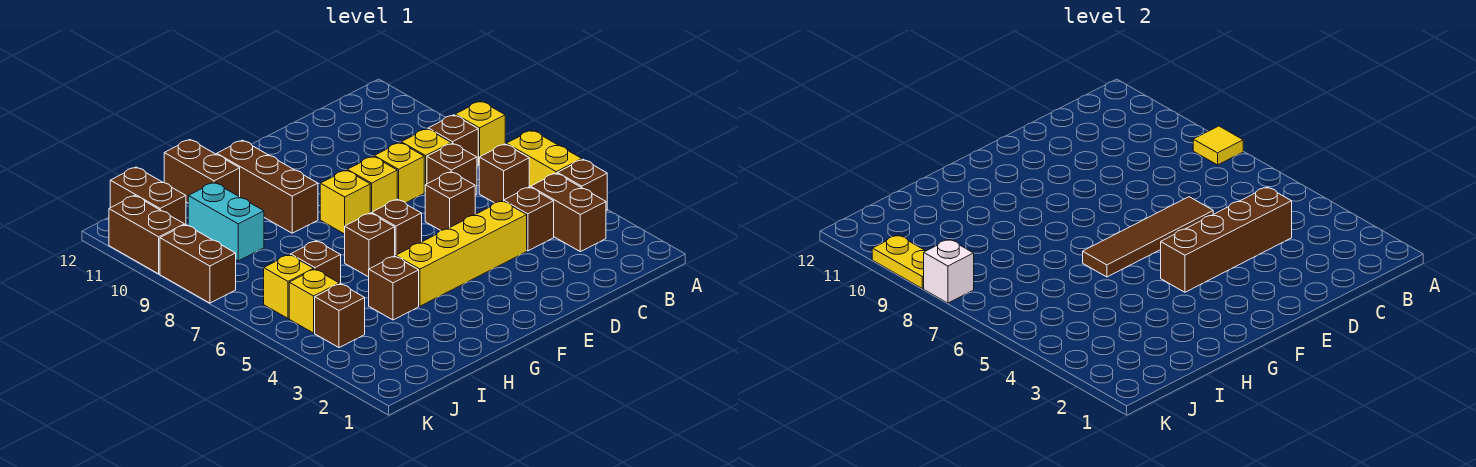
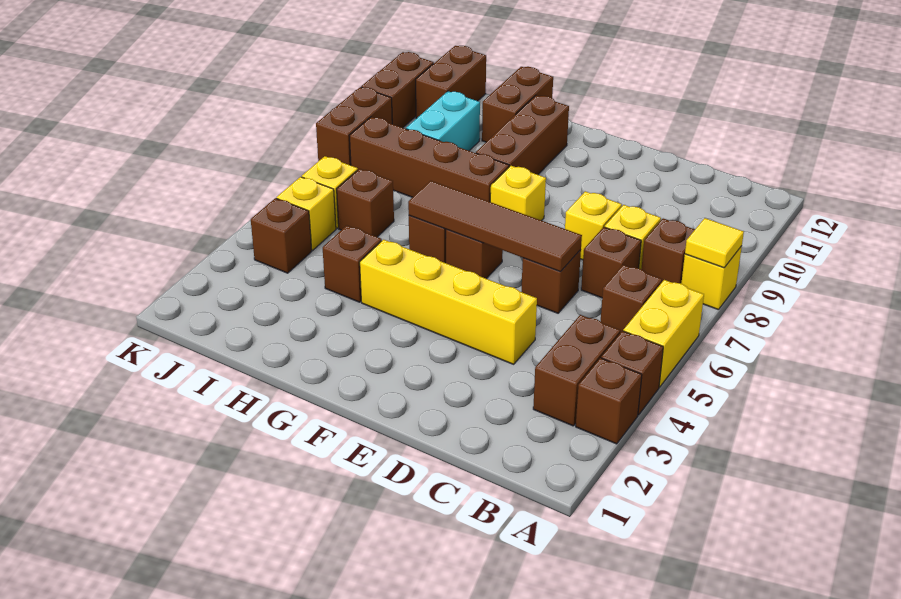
brown 1x1 brick [504,187,554,251] -> brown 1x1 brick moved to [576,358,642,444]
brown 1x4 brick [1161,187,1292,292] -> brown 1x4 brick moved to [349,117,509,202]
yellow 1x1 brick [347,156,397,214] -> none
white 1x1 brick [924,239,974,303] -> none
yellow 1x2 plate [872,235,925,288] -> none

